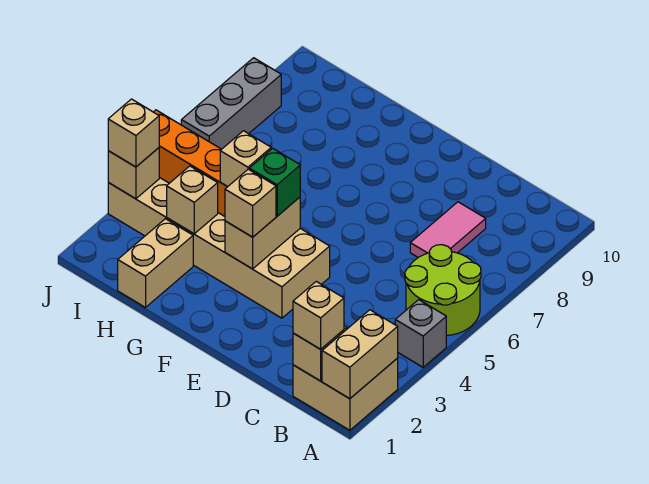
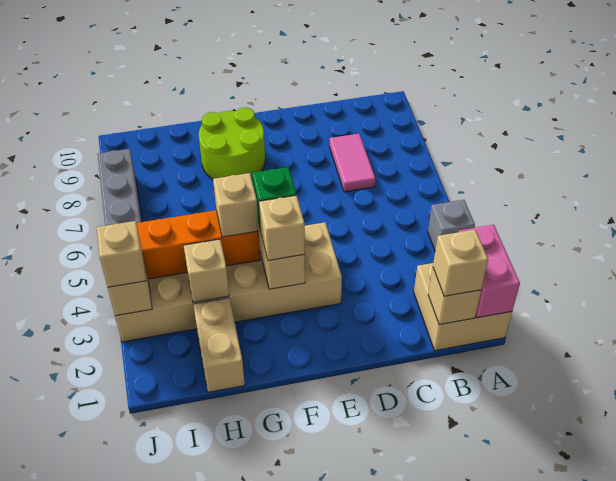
tan 1x2 brick [322,310,398,399] -> pink 1x2 brick [459,225,520,318]
lime 2x2 round brick [405,245,481,336] -> lime 2x2 round brick moved to [199,108,265,179]

